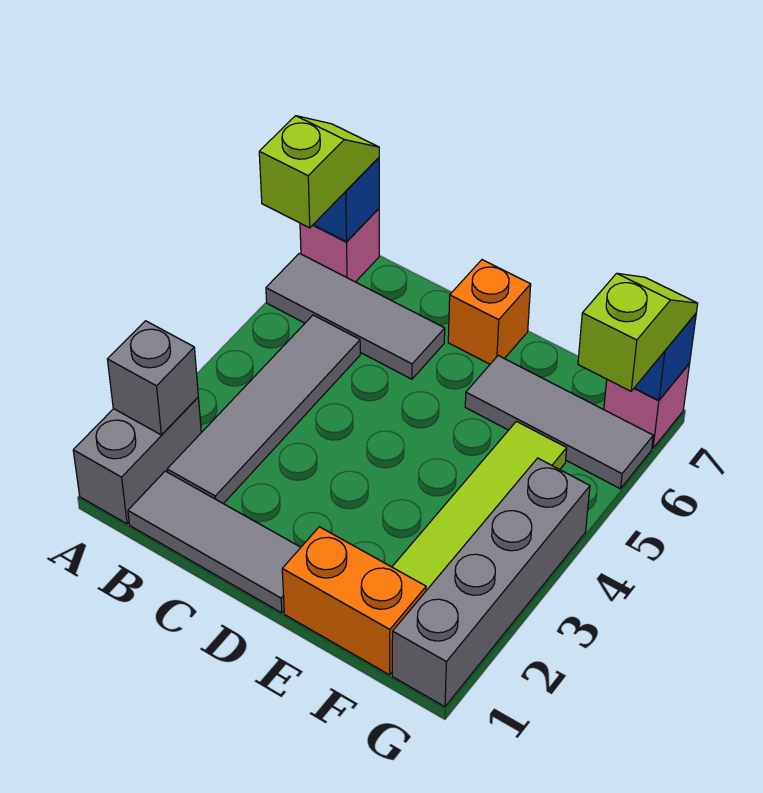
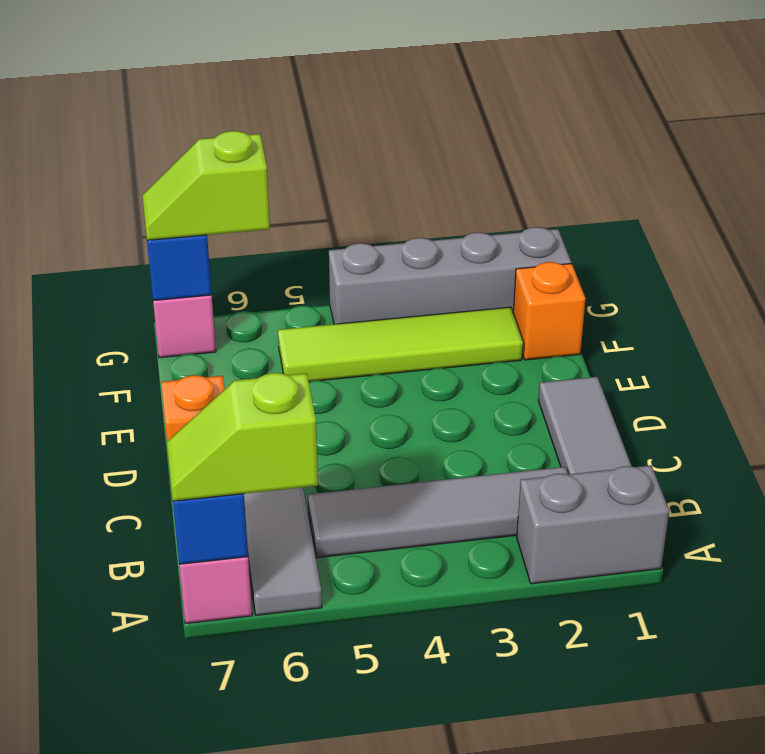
grey 1x1 brick [107,321,198,435] -> none
orange 1x2 brick [282,527,426,675] -> orange 1x1 brick [513,262,585,360]
grey 1x3 tile [465,356,653,489] -> none

